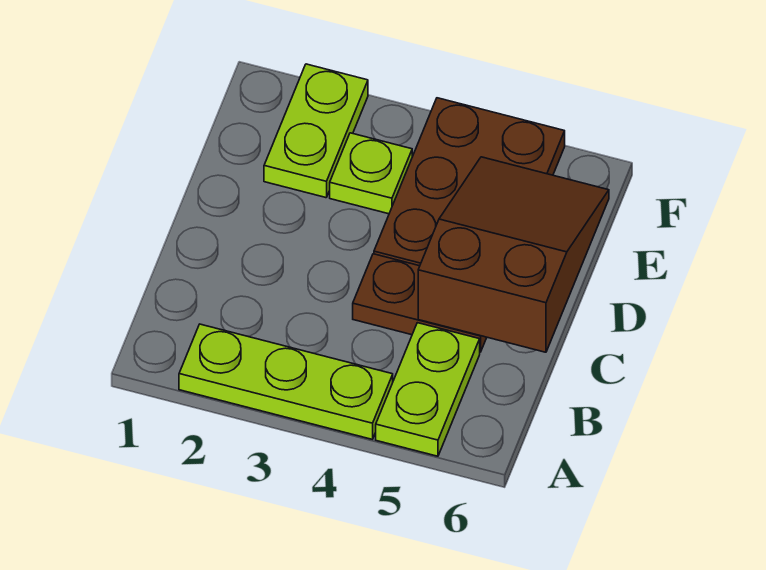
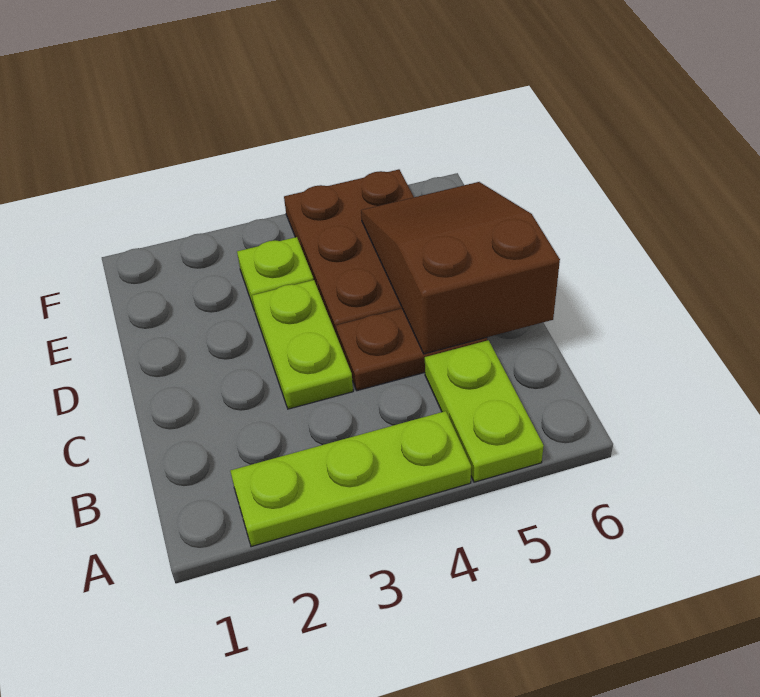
lime 1x2 plate [264,64,368,198] -> lime 1x2 plate moved to [252,280,353,409]

